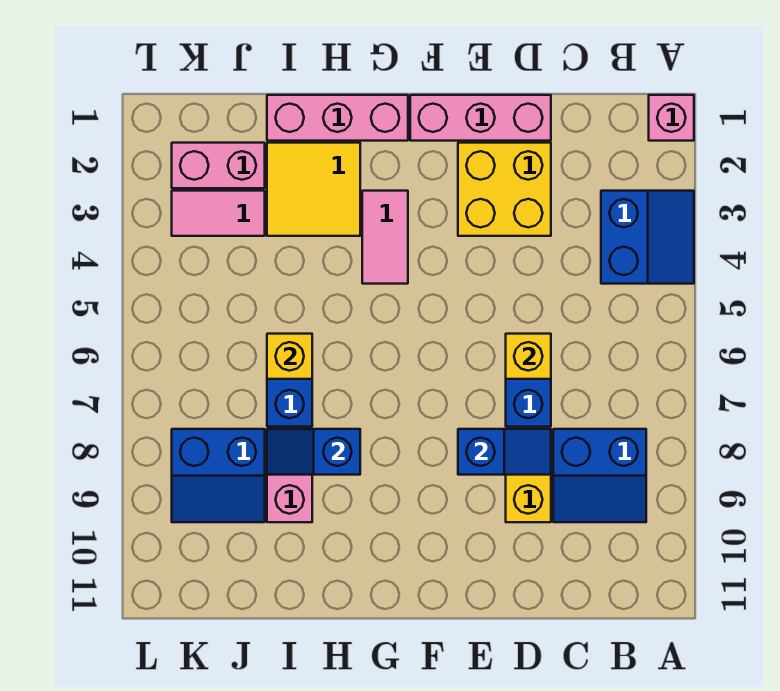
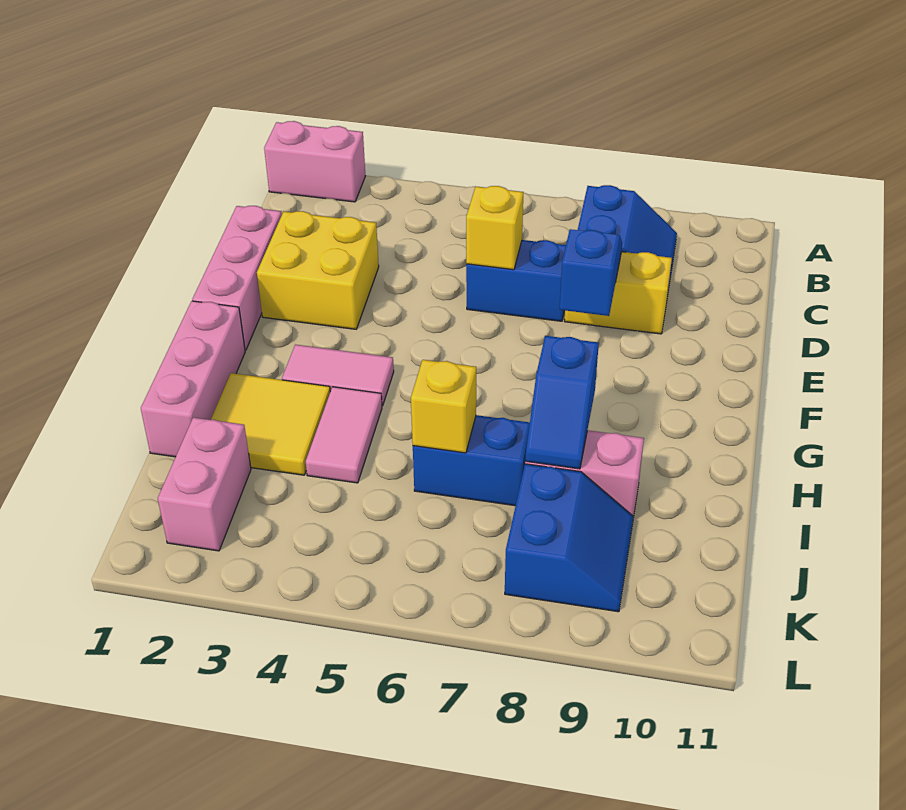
pink 1x1 brick [649,95,694,141] -> pink 1x2 brick [264,121,366,202]
blue 2x2 slope [601,191,694,284] -> none
pink 1x2 tile [172,191,265,236] -> pink 1x2 tile moved to [306,387,382,483]

